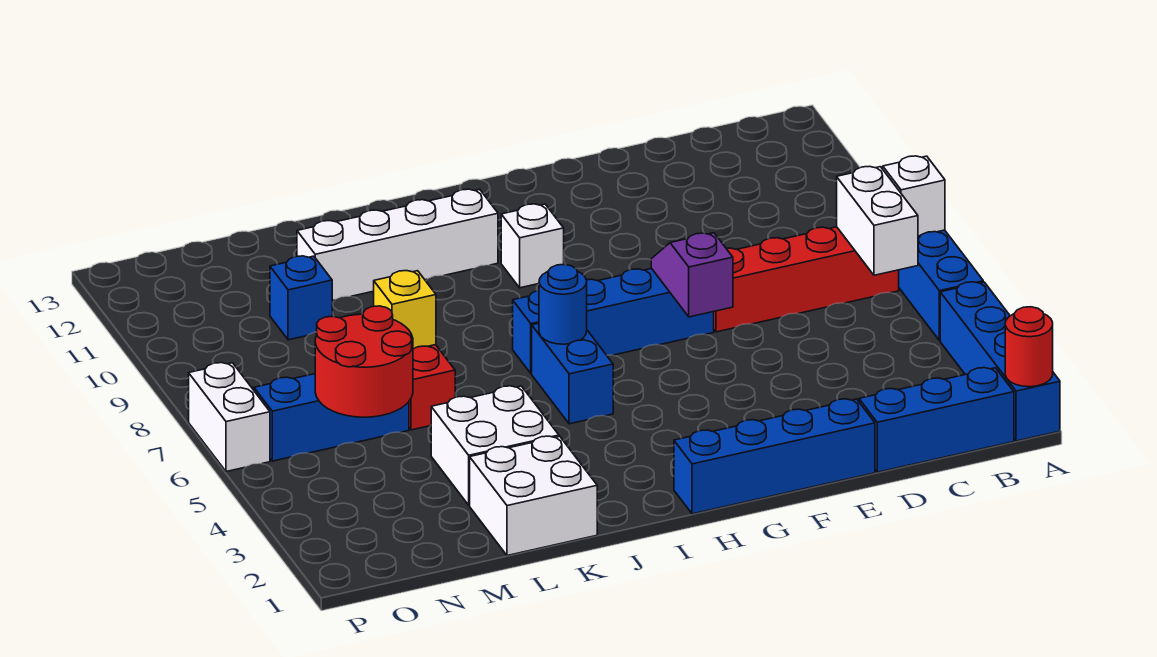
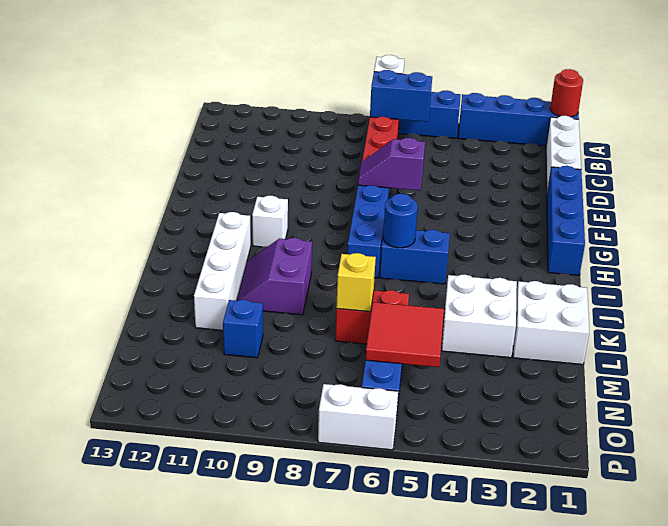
blue 1x3 brick [859,368,1014,472] -> white 1x3 brick [546,116,581,192]
white 1x2 brick [837,166,918,275] -> blue 1x2 brick [370,70,432,122]
none -> purple 2x2 slope [237,238,312,315]
red 2x2 round brick [315,306,413,417] -> red 2x2 tile [366,302,444,367]

